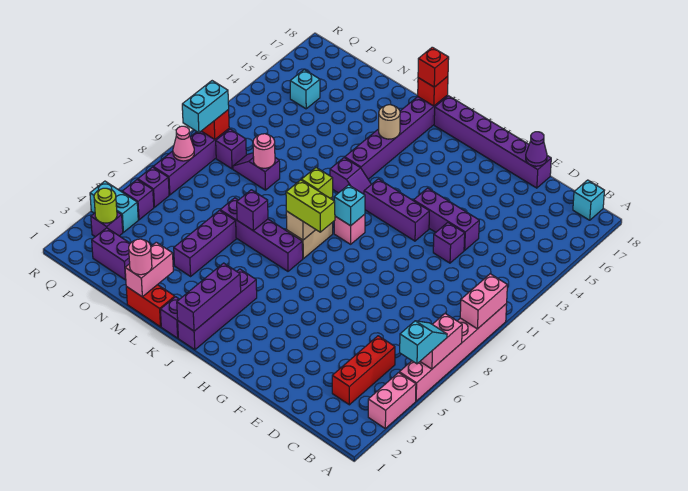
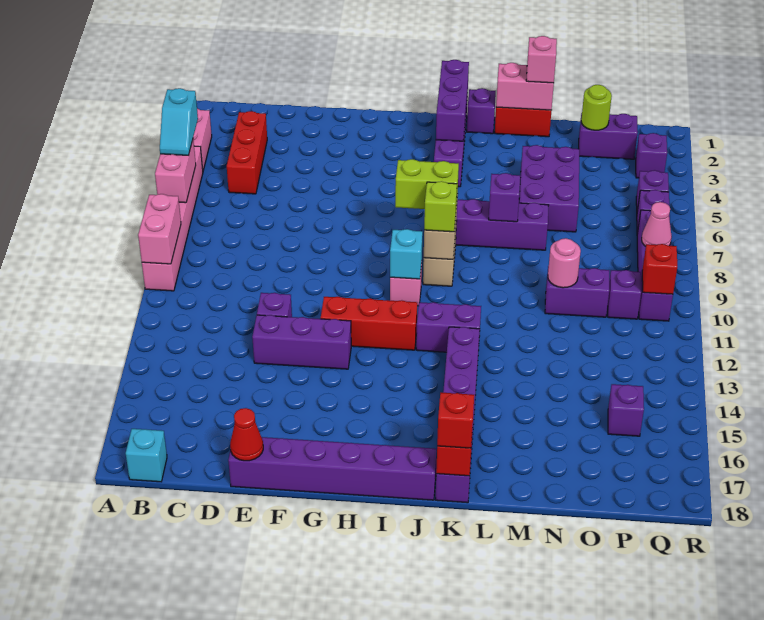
purple 1x1 cone [526,132,547,166] -> red 1x1 cone [230,408,263,461]
purple 1x3 brick [364,179,429,241] -> red 1x3 brick [321,297,417,350]
purple 1x2 slope [330,158,371,194] -> purple 1x2 brick [416,302,481,352]
tan 1x1 round brick [379,105,400,139] -> none
pink 1x2 brick [125,242,173,297] -> pink 1x2 brick turned to [496,63,554,110]
pink 1x1 round brick [129,239,152,275] -> pink 1x1 brick [526,36,557,83]
purple 1x3 brick [174,210,236,276] -> purple 2x3 brick [519,145,579,232]
purple 1x2 slope [233,153,280,190] -> purple 1x2 brick [545,266,609,317]
cyan 1x1 brick [290,70,320,109] -> purple 1x1 brick [608,384,644,436]
lime 1x1 round brick [94,188,117,223] -> lime 1x1 round brick moved to [581,85,612,130]
cyan 1x2 brick [90,181,138,232] -> none
cyan 1x2 brick [182,81,229,133] -> none

